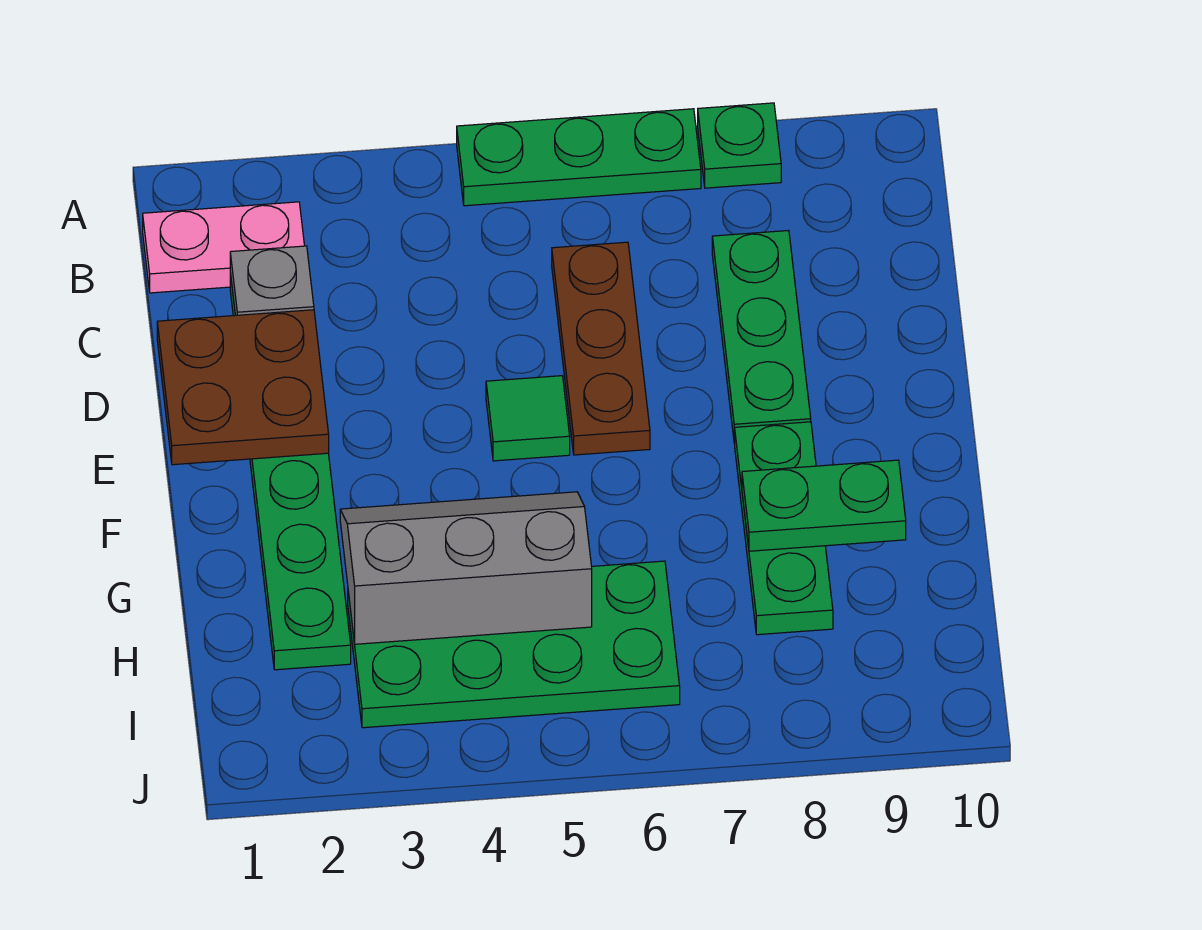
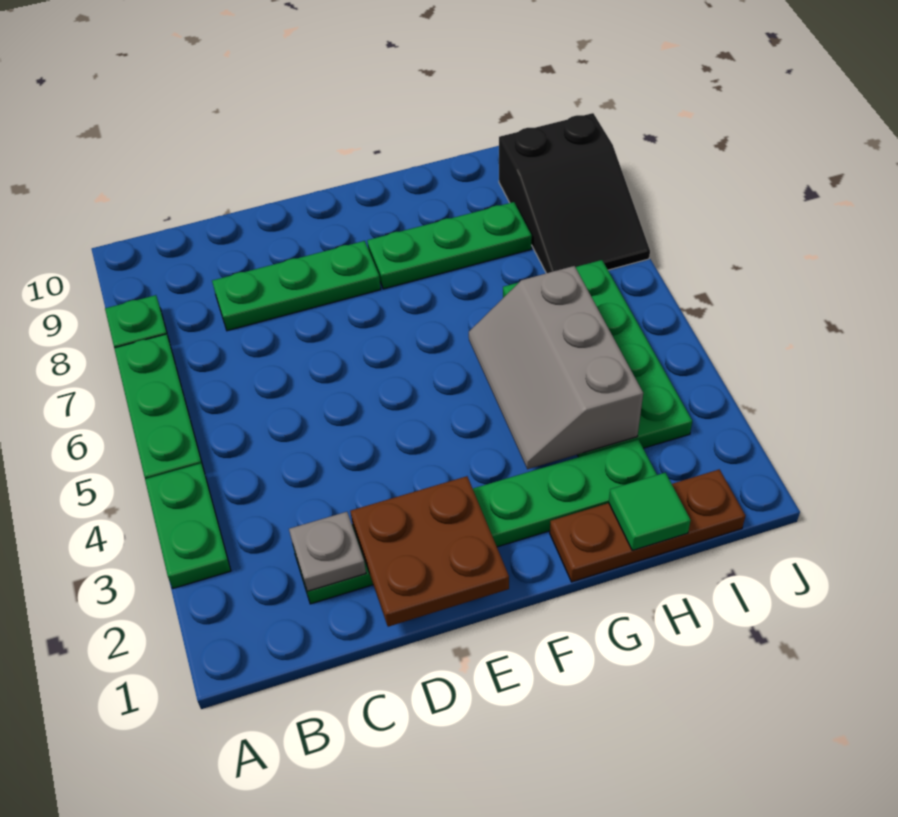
pink 1x2 plate [143,202,304,293] -> none
brown 1x3 plate [552,242,650,455] -> brown 1x3 plate moved to [550,469,745,582]
green 1x1 tile [486,376,570,461] -> green 1x1 tile moved to [609,473,691,551]
green 1x2 plate [742,460,906,551] -> green 1x2 plate moved to [145,463,231,588]
none -> black 2x3 slope [499,113,650,273]

